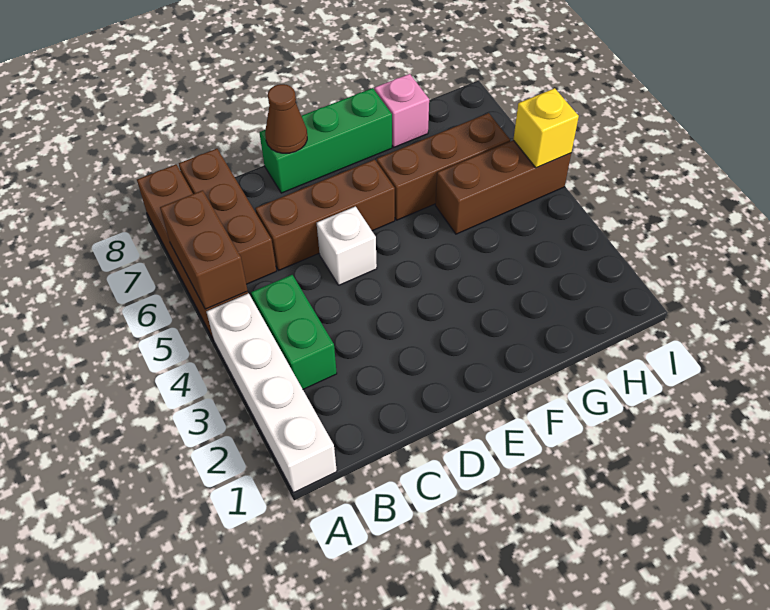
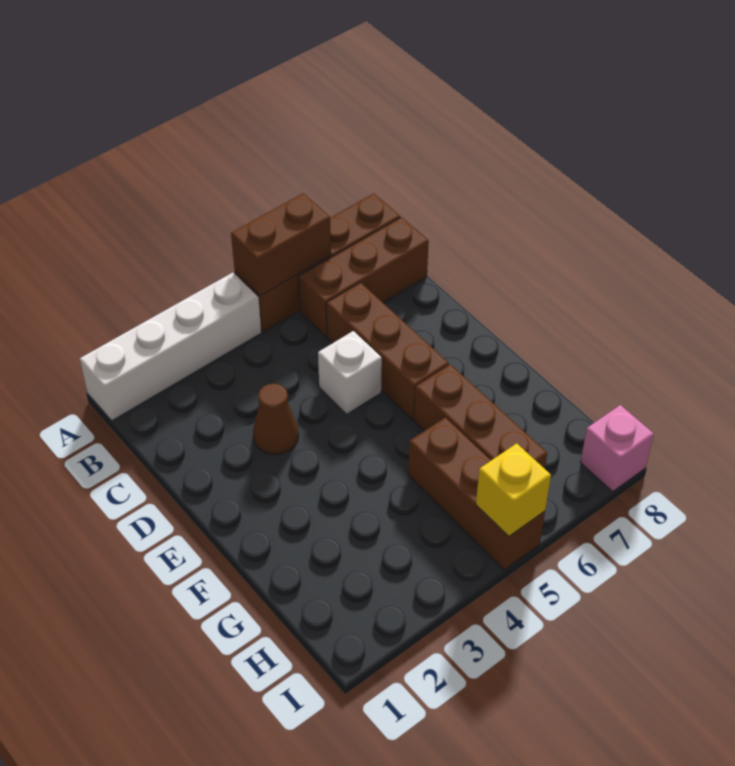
green 1x2 brick [251,275,337,389] -> none
green 1x3 brick [259,88,392,193] -> none
brown 1x1 cone [265,84,307,153] -> brown 1x1 cone moved to [253,384,299,455]
pink 1x1 brick [375,74,429,147] -> pink 1x1 brick moved to [580,405,654,492]

